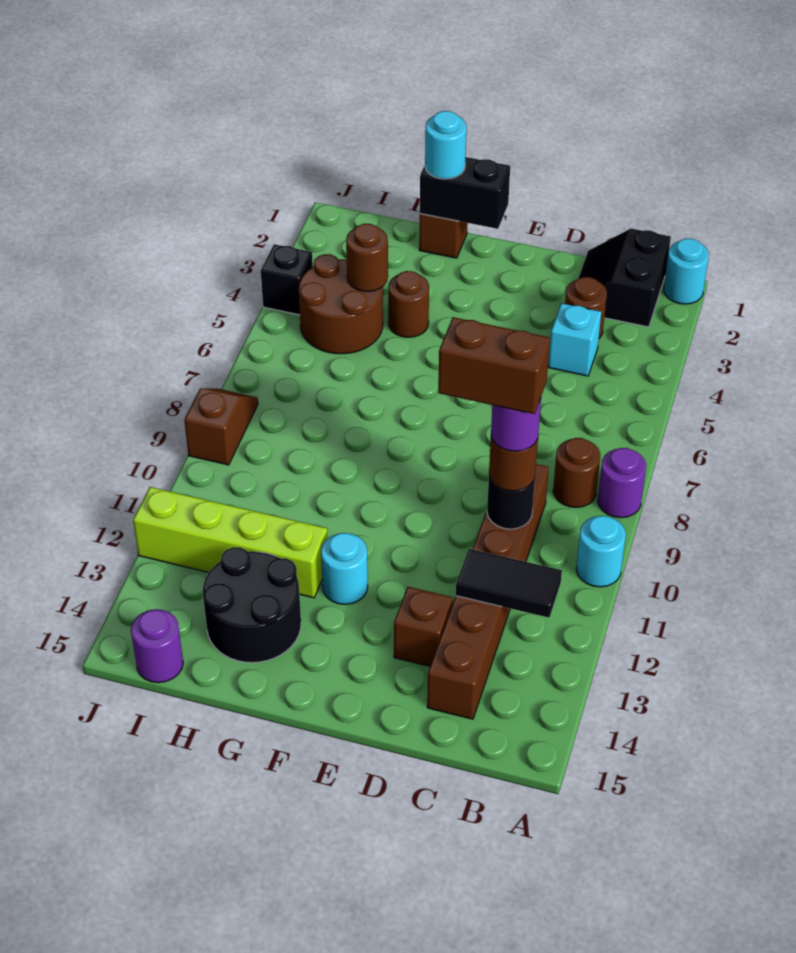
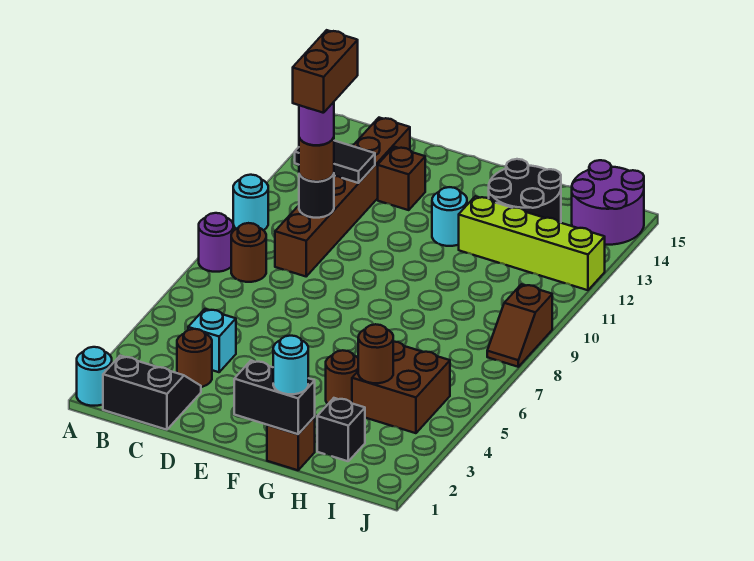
black 2x2 slope [578,229,671,327] -> black 2x2 slope turned to [103,356,201,430]
brown 1x2 brick [438,317,550,414] -> brown 1x2 brick turned to [293,30,358,113]
brown 2x2 round brick [299,254,383,354] -> brown 2x2 brick [352,342,450,433]
purple 1x1 round brick [131,609,183,683] -> purple 2x2 round brick [572,160,644,245]
black 1x1 brick [261,244,313,315] -> black 1x1 brick moved to [317,398,365,461]

